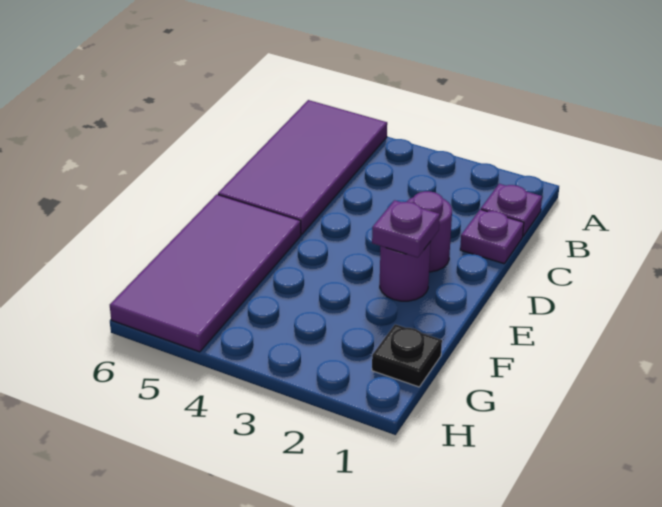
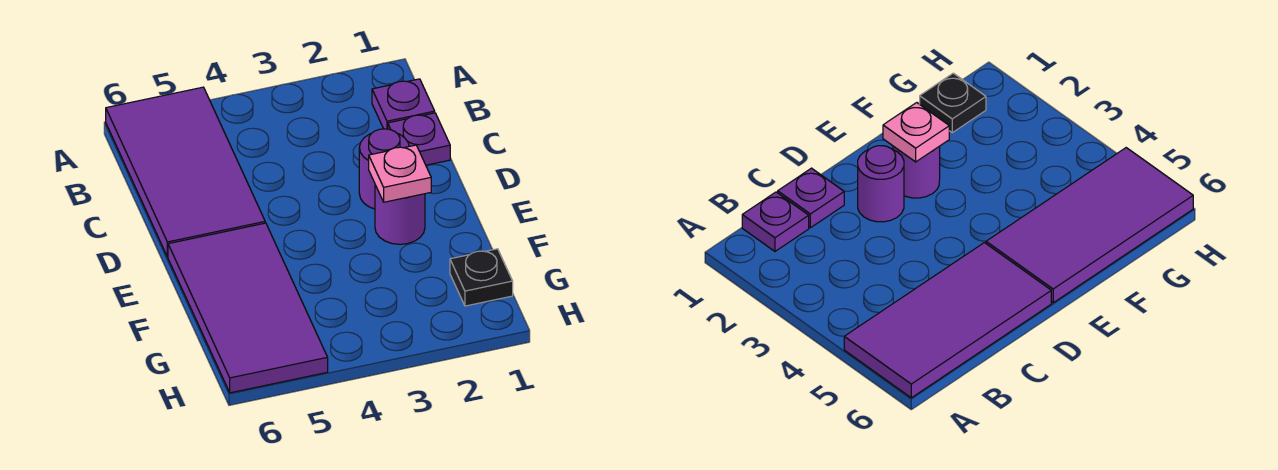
purple 1x1 plate [372,200,440,258] -> pink 1x1 plate [369,145,431,202]

